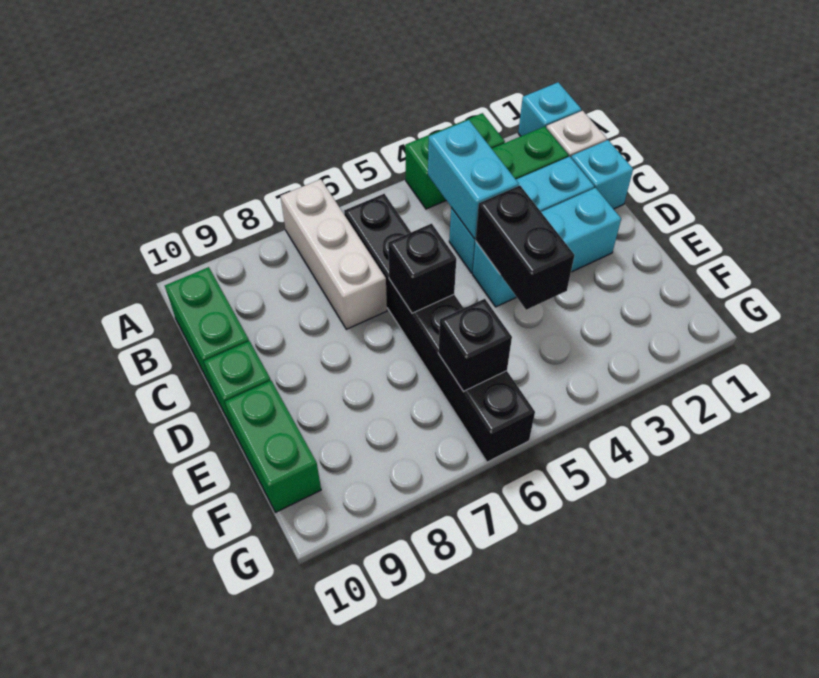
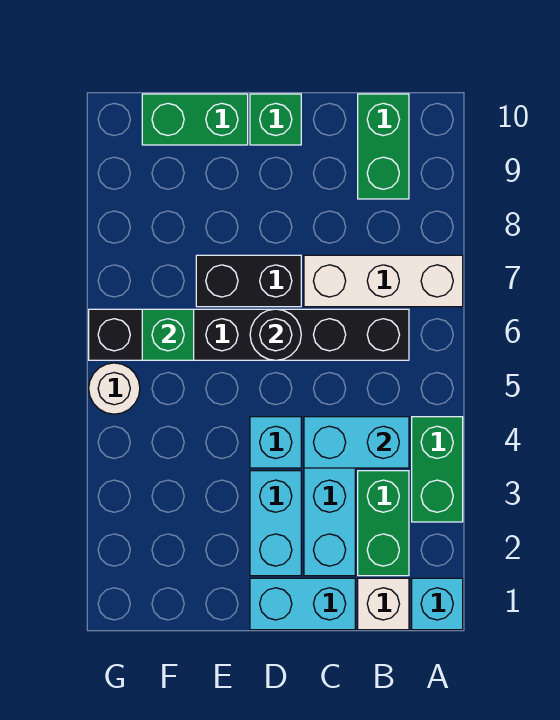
green 1x2 brick [165,267,249,388] -> green 1x2 brick turned to [358,94,409,199]
cyan 1x1 brick [571,140,633,209] -> cyan 1x2 brick [250,578,355,630]
black 1x2 brick [475,186,575,310] -> black 1x2 brick moved to [196,255,301,307]
black 1x1 brick [388,224,456,313] -> black 1x1 round brick [250,309,301,360]
black 1x1 brick [438,299,512,391] -> green 1x1 brick [142,309,194,360]
none -> white 1x1 round brick [89,363,140,414]

